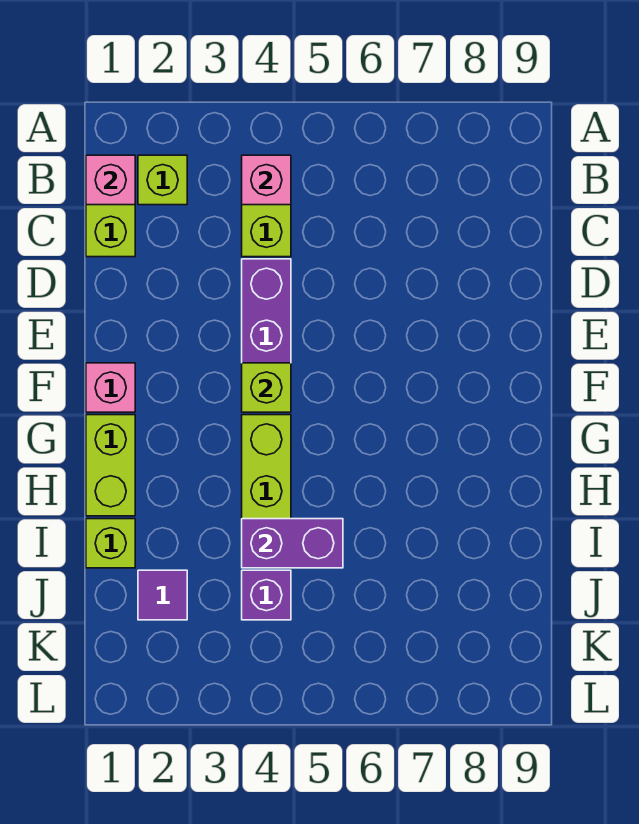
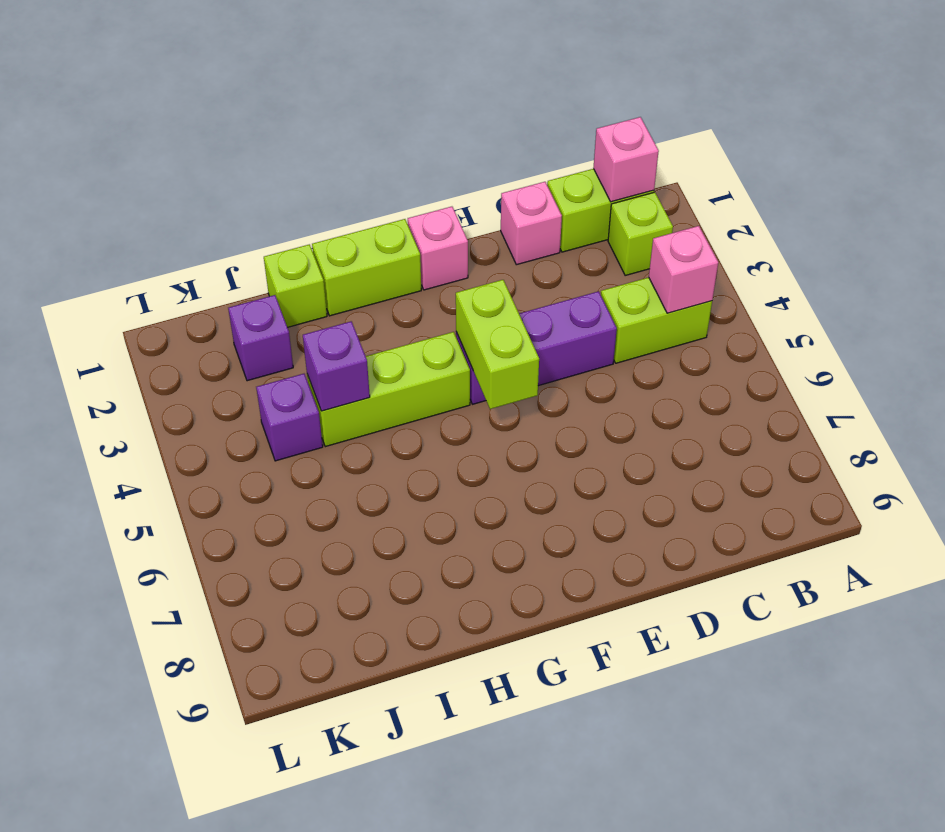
none -> pink 1x1 brick [501,182,562,265]
lime 1x1 brick [242,363,291,412] -> lime 1x2 brick [456,280,539,409]
purple 1x2 brick [242,519,343,568] -> purple 1x1 brick [303,321,370,411]
purple 1x1 tile [138,570,187,620] -> purple 1x1 brick [228,295,293,381]

